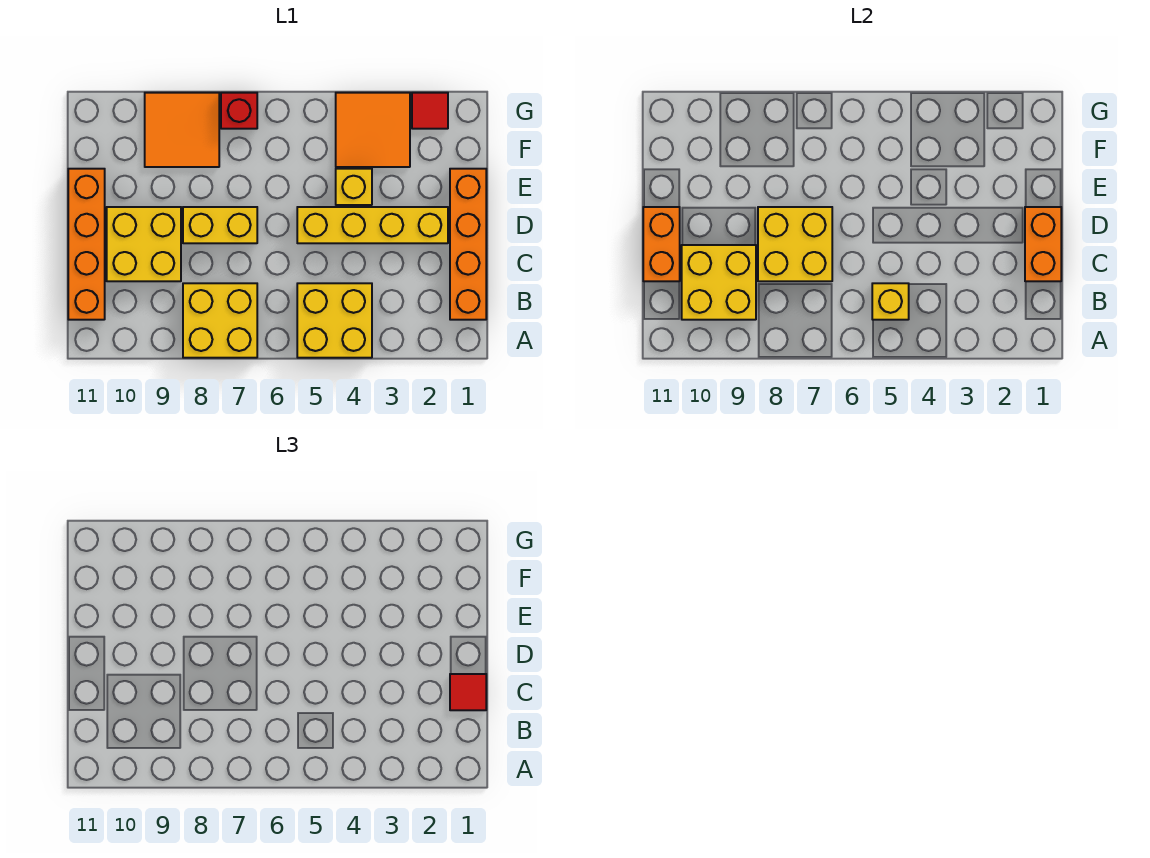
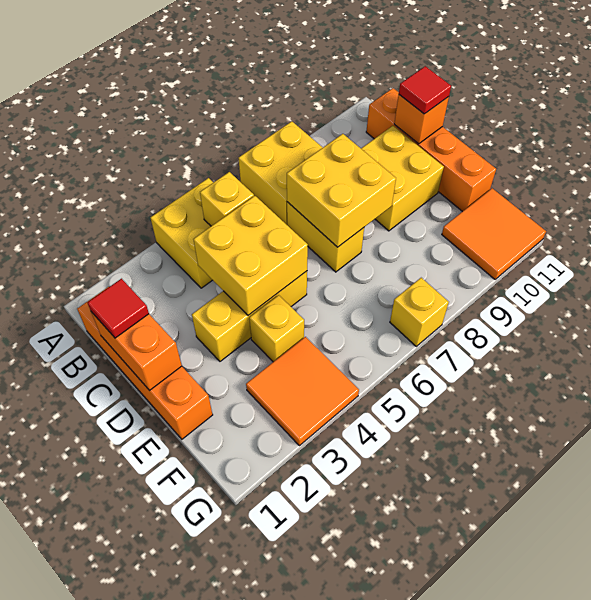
yellow 2x2 brick [682,245,756,320] -> yellow 2x2 brick moved to [193,196,308,315]
orange 1x2 brick [643,207,680,281] -> orange 1x1 brick [394,95,449,144]
yellow 1x4 brick [297,207,448,243] -> yellow 1x3 brick [192,271,307,361]
yellow 1x2 brick [183,207,257,243] -> yellow 1x2 brick turned to [287,202,364,272]
orange 2x2 tile [145,93,219,167] -> orange 2x2 tile moved to [442,188,546,279]
red 1x1 tile [412,93,448,129] -> red 1x1 tile moved to [399,66,451,114]
red 1x1 brick [221,93,257,129] -> yellow 1x1 brick [390,278,449,346]

